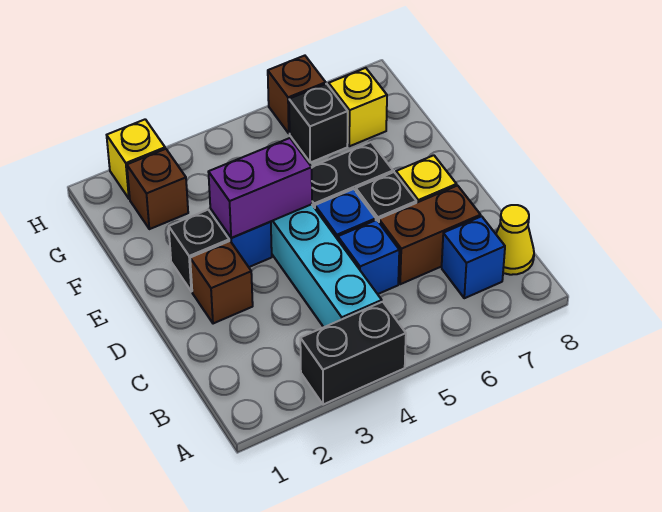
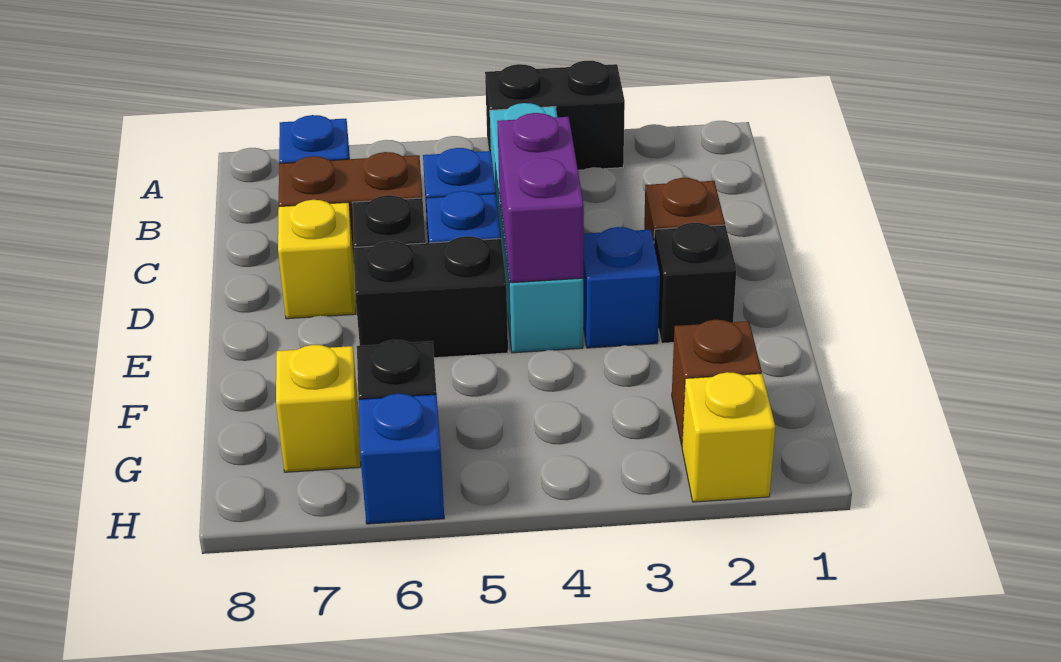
yellow 1x1 cone [496,205,534,275] -> none
purple 1x2 brick [209,138,312,238] -> purple 1x2 brick turned to [497,113,584,283]
brown 1x1 brick [268,56,326,133] -> blue 1x1 brick [358,394,444,524]

